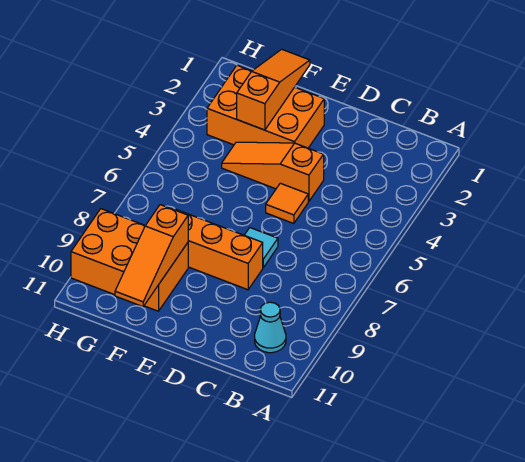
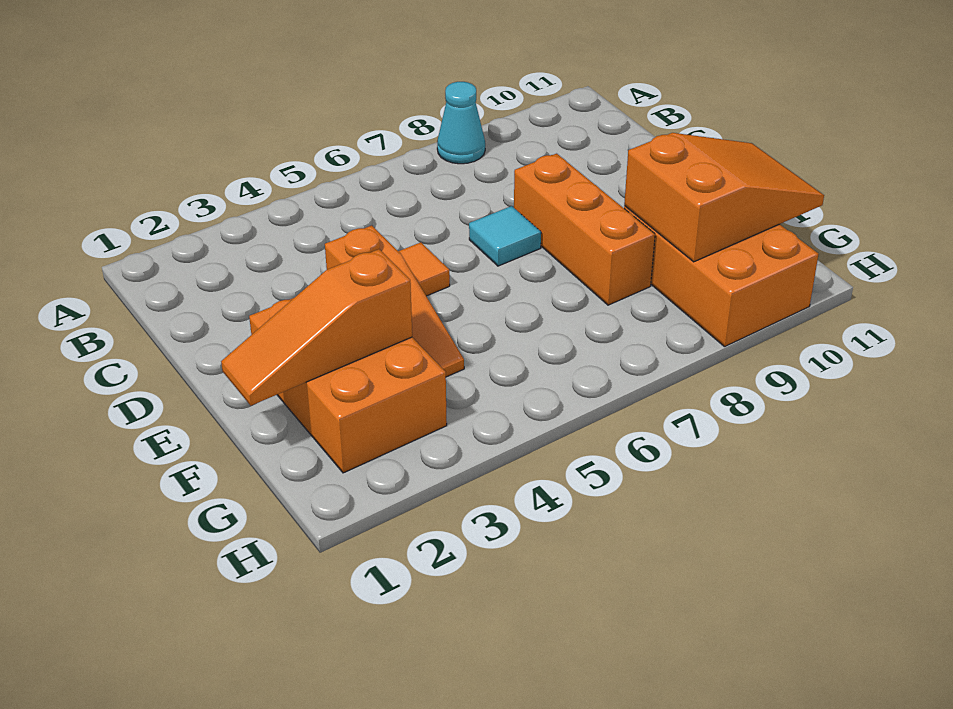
cyan 1x1 cone [255,302,286,353] -> cyan 1x1 cone moved to [437,82,485,164]
orange 1x3 slope [115,205,188,307] -> orange 2x3 slope [624,133,824,262]

